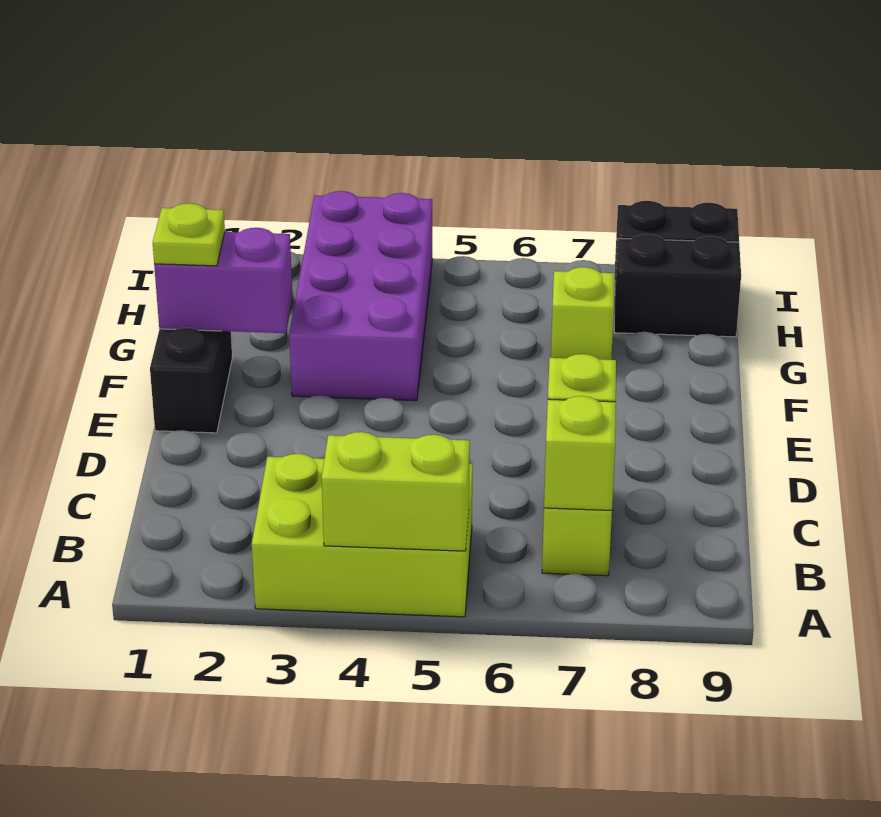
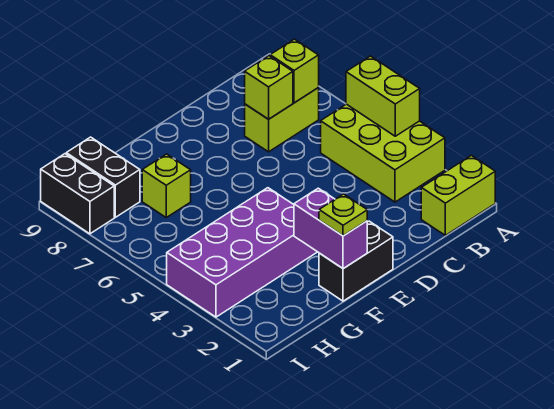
none -> lime 1x2 brick [421,155,495,235]

